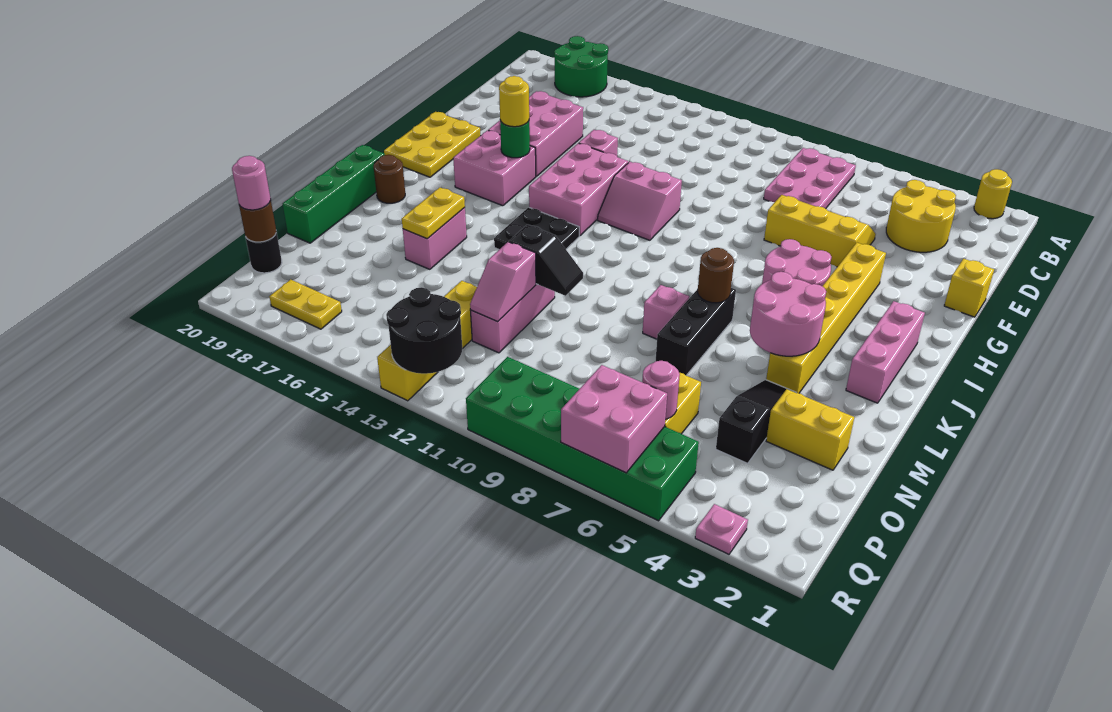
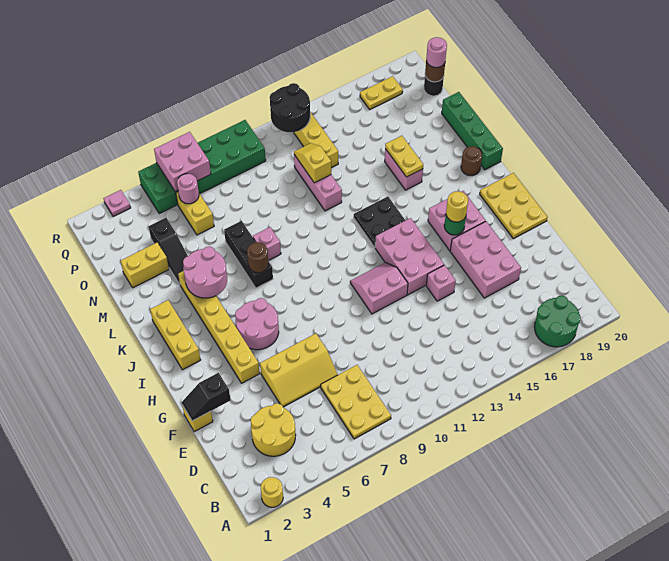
pink 2x3 plate [764,148,856,209] -> yellow 2x3 plate [321,365,391,439]
pink 1x3 brick [846,301,925,403] -> yellow 1x3 brick [150,300,200,370]
black 1x2 slope [509,224,583,296] -> black 1x2 slope moved to [182,373,230,421]
pink 1x2 slope [470,242,536,322] -> yellow 1x2 slope [294,143,331,183]

